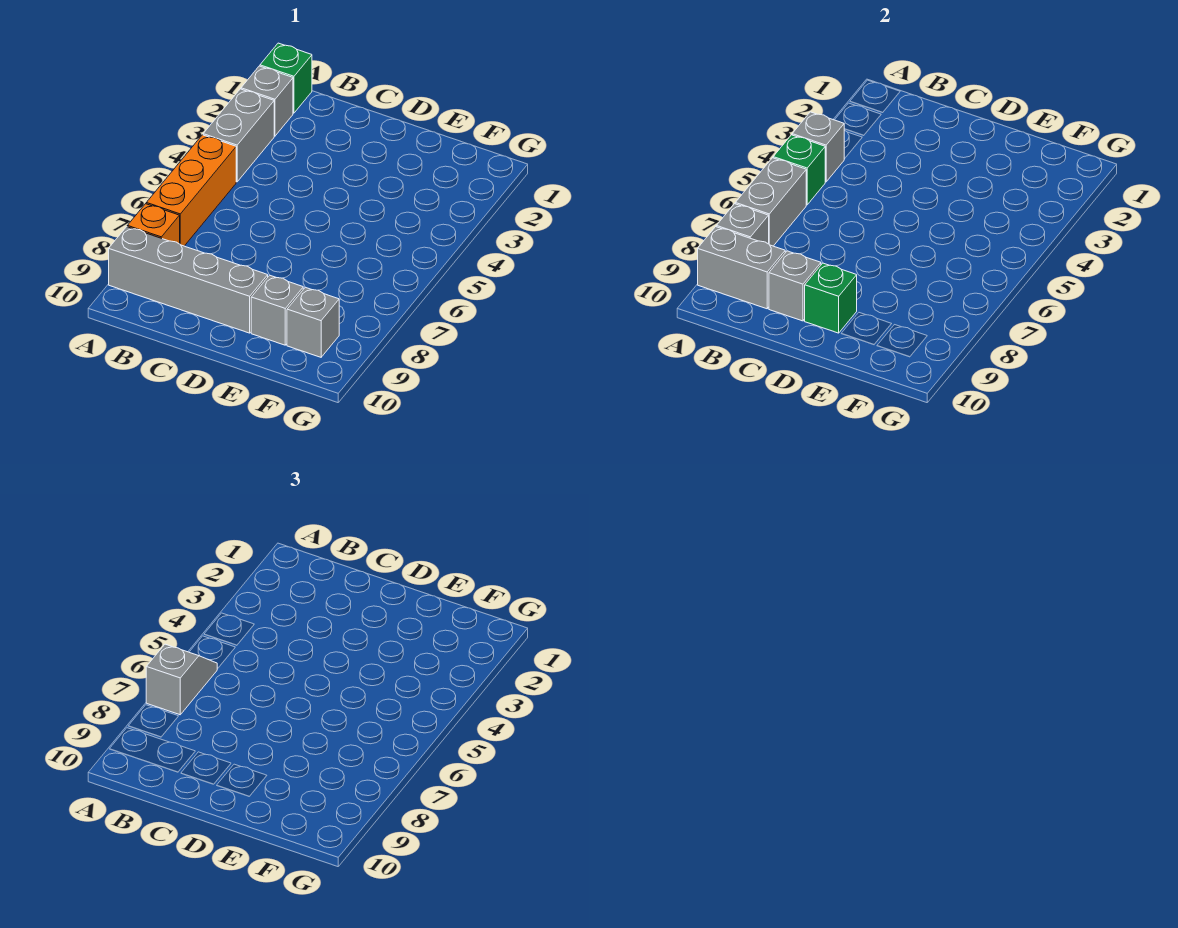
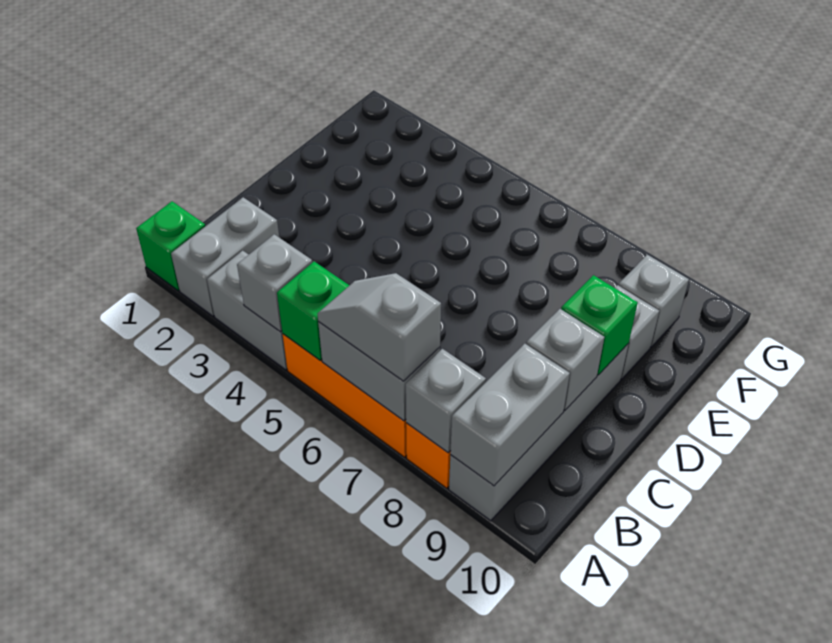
grey 1x1 brick [241,66,293,136] -> grey 1x2 brick [171,197,279,316]

